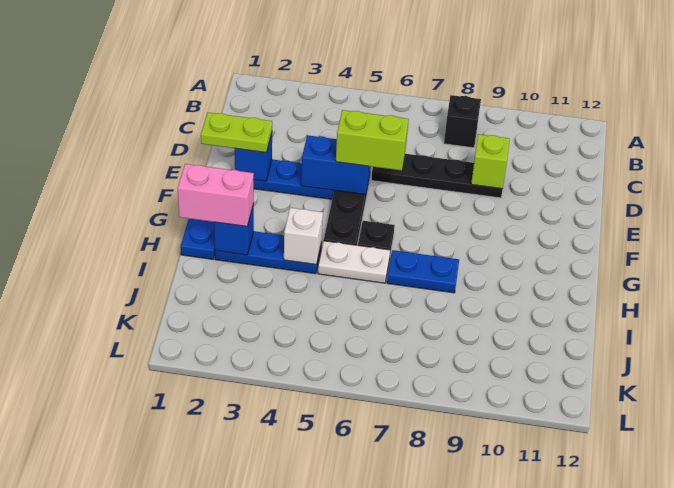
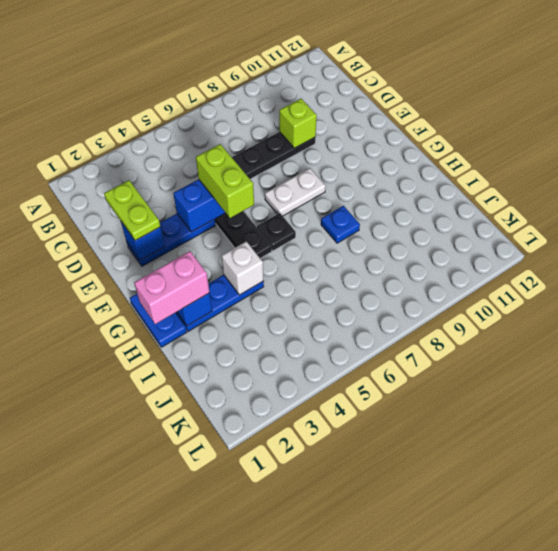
black 1x1 brick [444,95,481,148] -> none
lime 1x2 plate [201,112,272,153] -> lime 1x2 plate turned to [104,180,160,241]
lime 1x2 brick [336,110,409,171] -> lime 1x2 brick turned to [196,144,254,218]
white 1x2 plate [318,241,390,283] -> white 1x2 plate moved to [265,168,326,216]
blue 1x2 plate [387,250,459,293] -> blue 1x1 plate [321,206,360,243]

